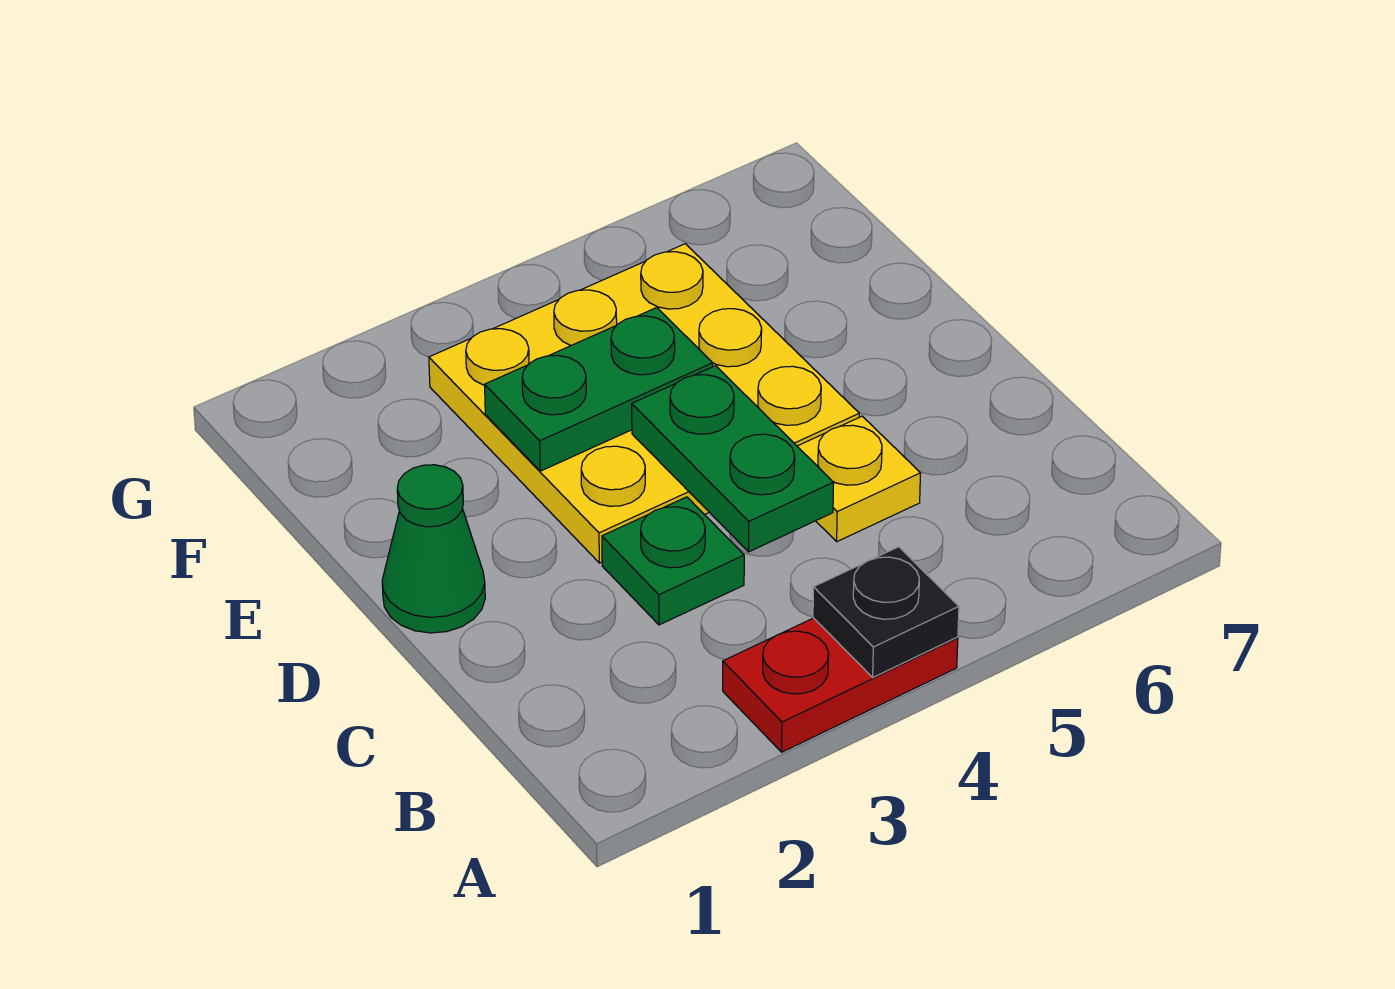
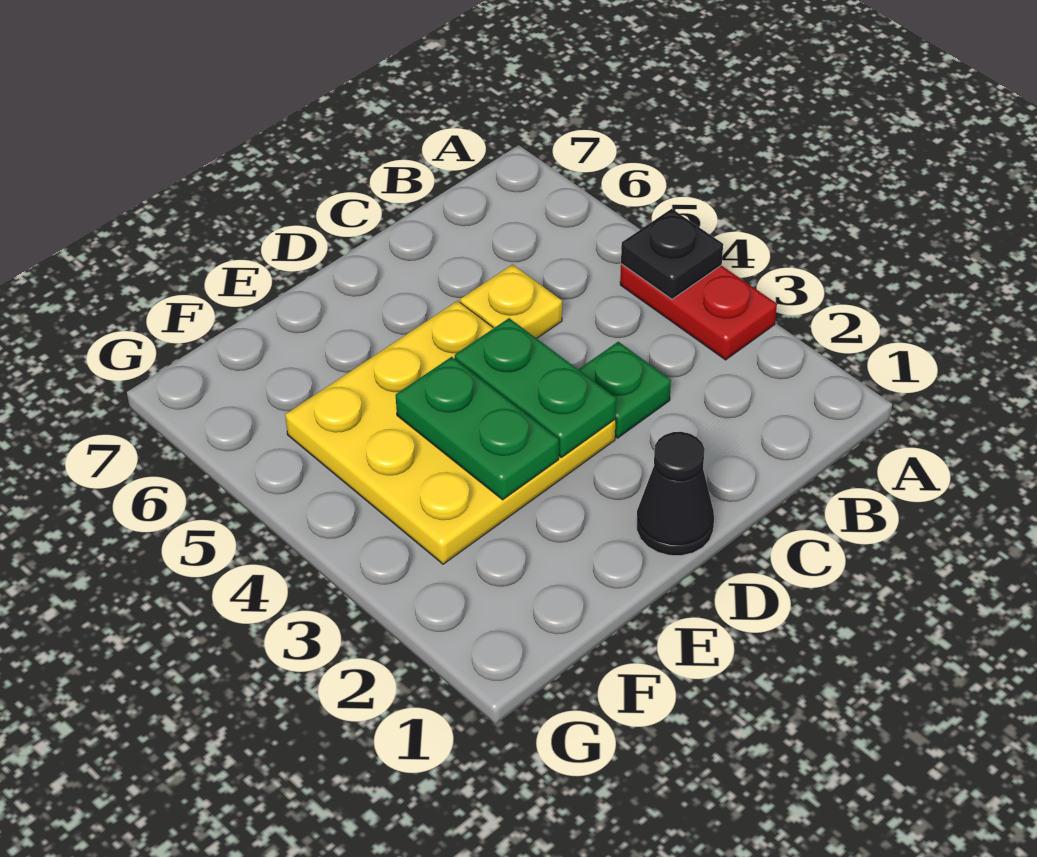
green 1x2 plate [632,366,834,552] -> green 1x2 plate turned to [455,318,616,457]
green 1x1 cone [382,465,485,633] -> black 1x1 cone [637,432,714,556]

